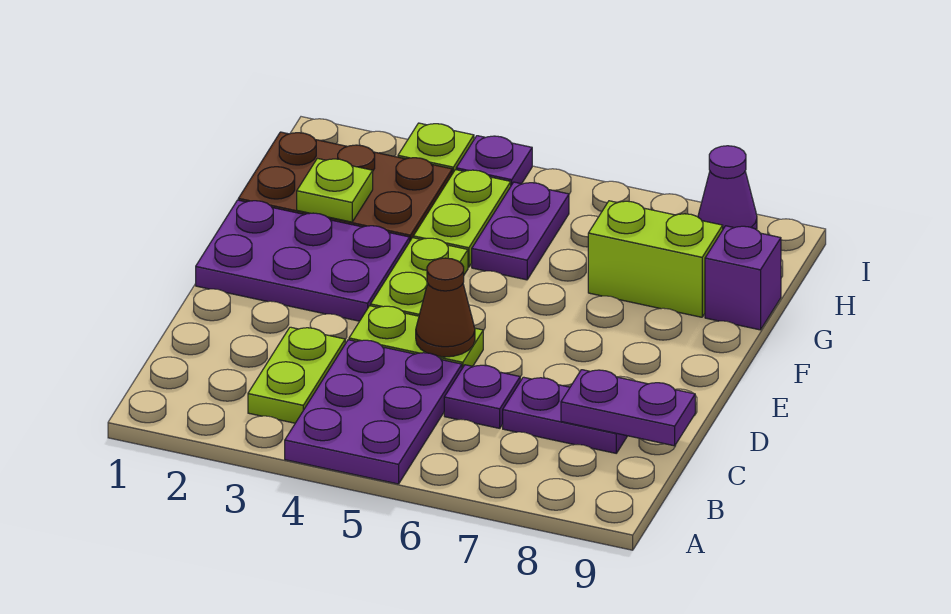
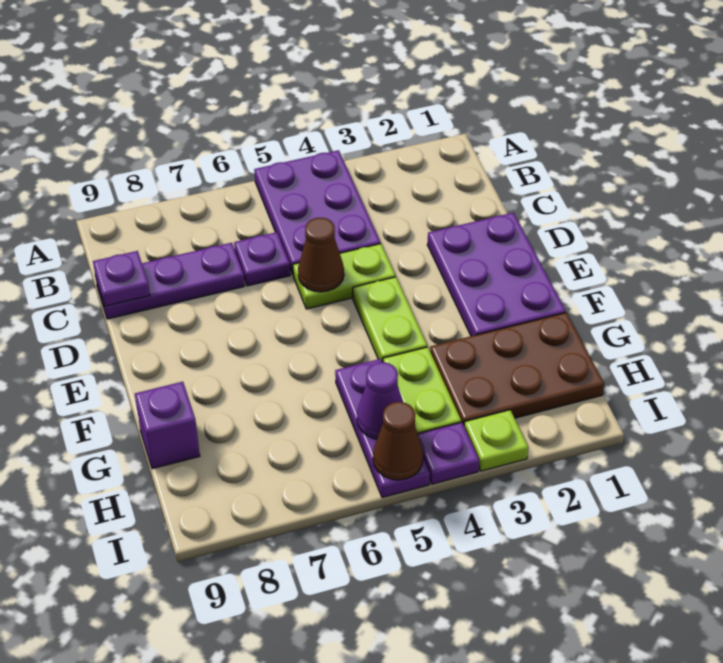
lime 1x2 plate [248,327,345,423] -> none
purple 1x2 plate [503,377,627,453] -> purple 1x3 plate [95,243,245,319]
purple 1x2 plate [561,370,695,446] -> purple 1x1 plate [93,251,150,306]
purple 2x3 plate [196,200,410,321] -> purple 2x3 plate turned to [427,213,566,336]
lime 1x1 plate [297,158,373,222] -> none
purple 1x2 plate [472,182,569,280] -> purple 1x3 plate [335,359,430,497]
lime 1x2 brick [588,201,723,317] -> none
none -> brown 1x1 cone [373,402,423,480]
purple 1x1 cone [698,146,757,230] -> purple 1x1 cone moved to [357,362,403,439]

